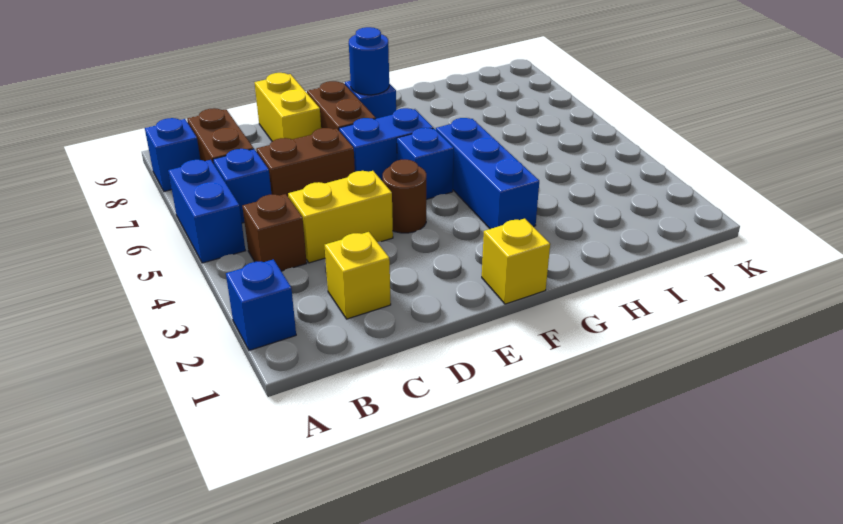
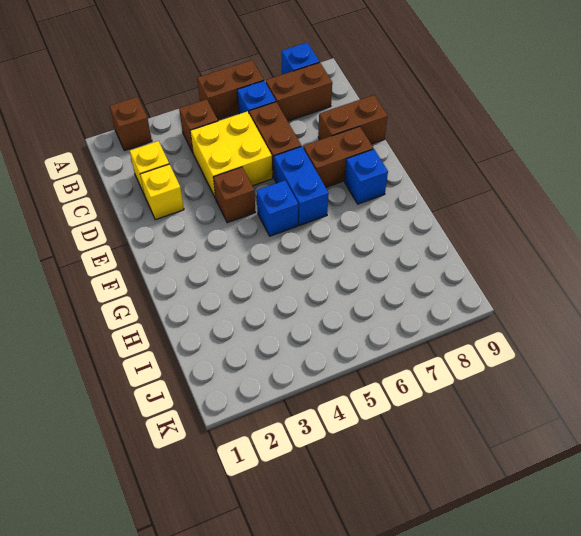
blue 1x1 brick [226,259,296,350] -> brown 1x1 brick [110,97,152,151]
blue 1x2 brick [168,160,245,263] -> brown 1x2 brick [197,60,264,119]
yellow 1x2 brick [288,171,393,263] -> yellow 2x2 brick [190,111,272,198]
yellow 1x2 brick [255,73,321,141] -> brown 1x2 brick [318,95,388,144]
brown 1x1 round brick [383,159,426,233] -> brown 1x1 brick [213,167,255,223]
yellow 1x1 brick [482,219,550,304] -> yellow 1x1 brick moved to [140,164,184,220]
blue 1x1 round brick [349,27,389,95] -> none
blue 1x3 brick [436,118,539,229] -> none

